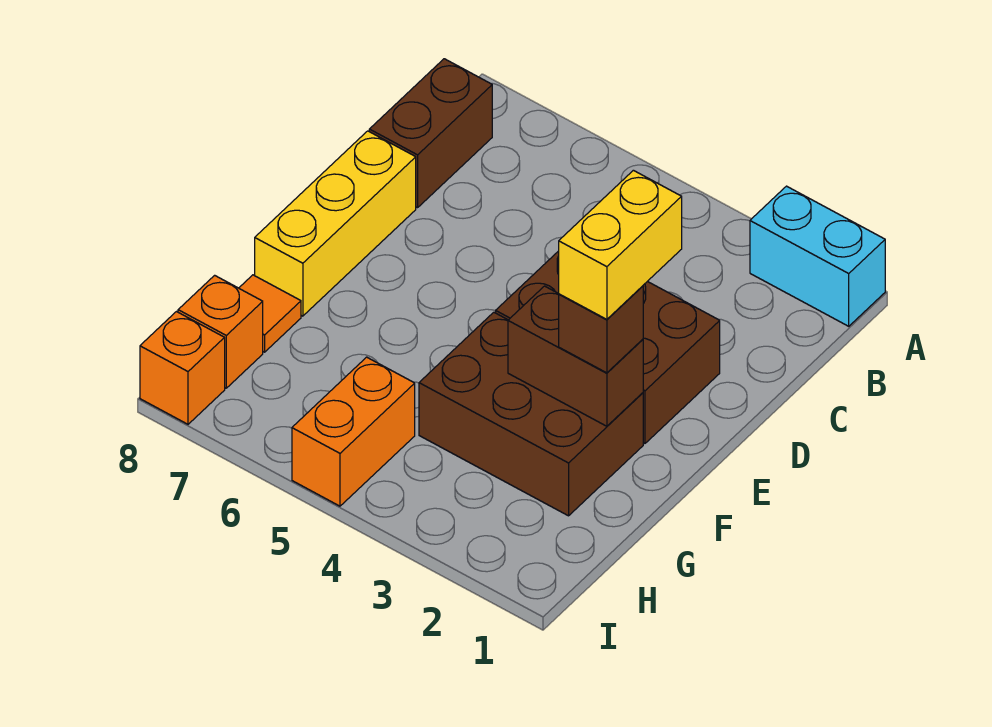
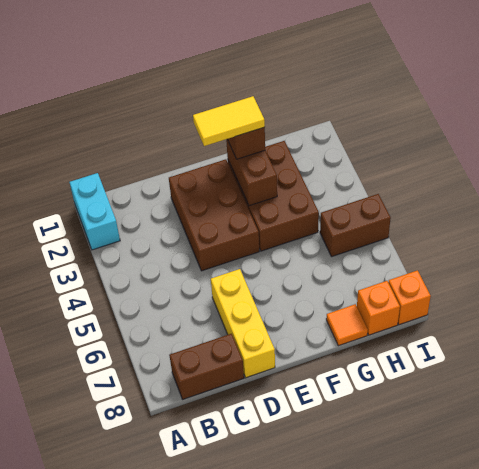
yellow 1x3 brick [255,131,416,316] -> yellow 1x3 brick turned to [211,269,275,378]
yellow 1x2 brick [559,170,682,319] -> yellow 1x2 tile [193,96,265,146]
orange 1x2 brick [292,357,415,506] -> brown 1x2 brick [320,194,391,257]

